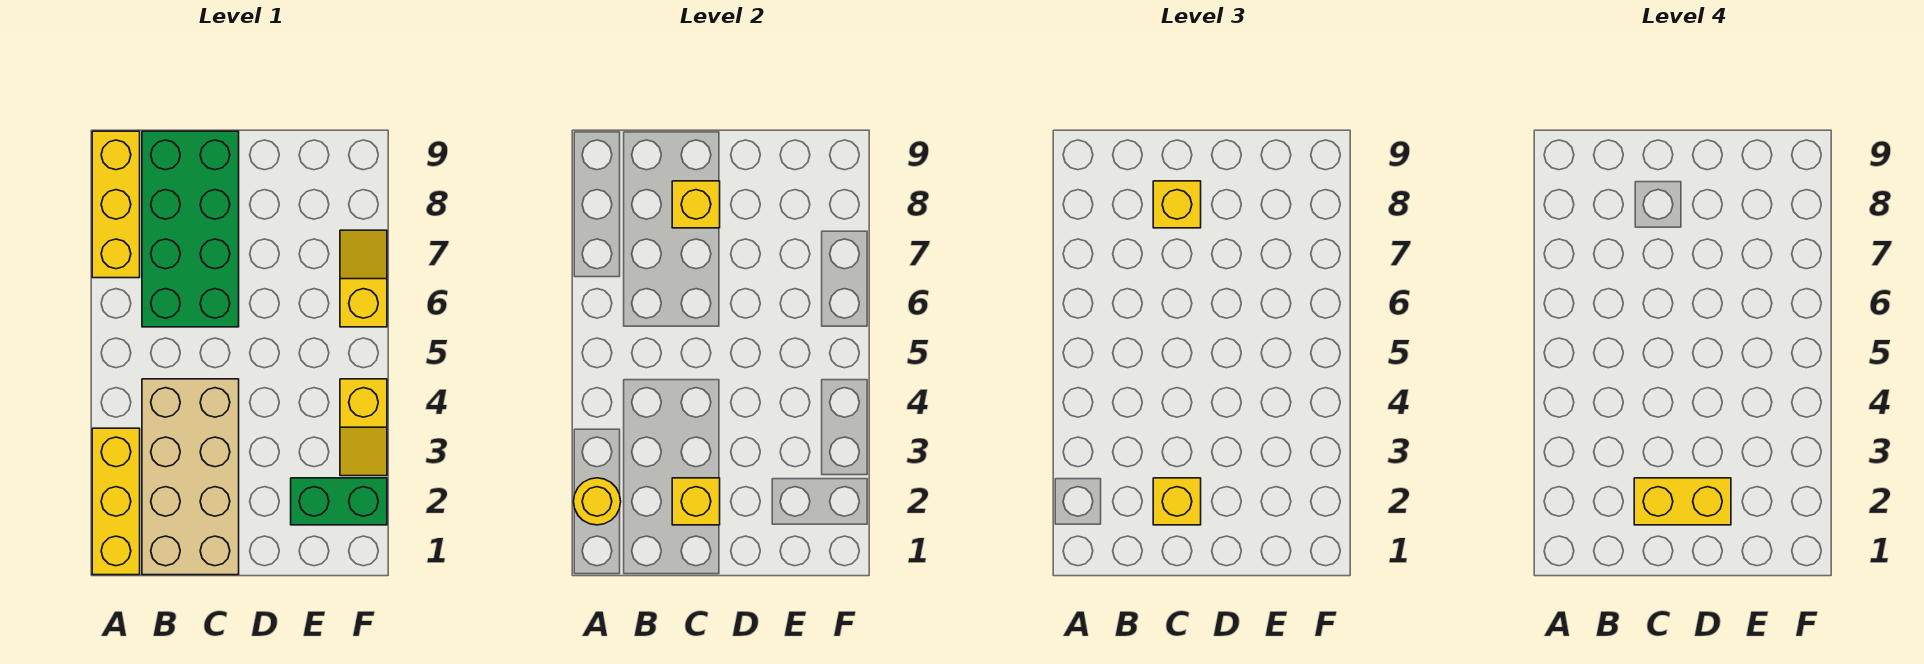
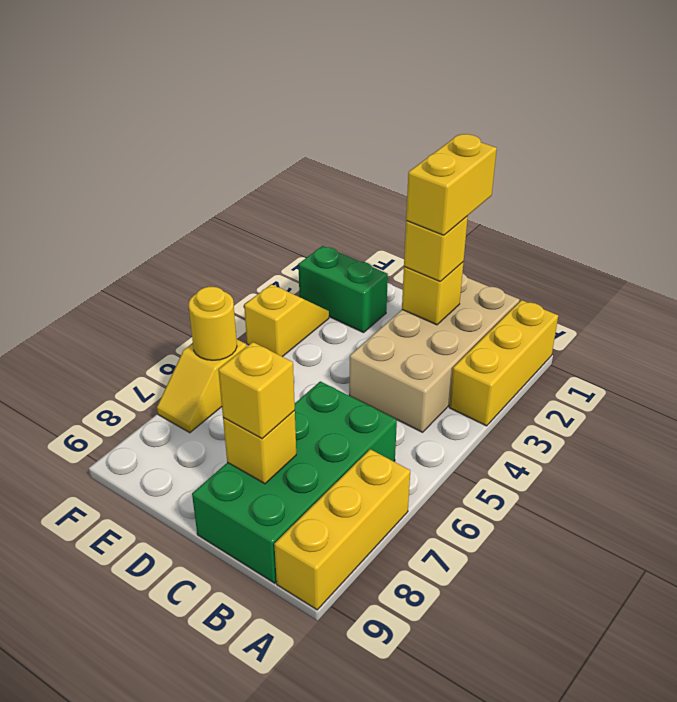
yellow 1x1 round brick [574,478,621,525] -> yellow 1x1 round brick moved to [189,287,237,360]
yellow 1x2 brick [1634,478,1731,525] -> yellow 1x2 brick turned to [406,134,497,235]

